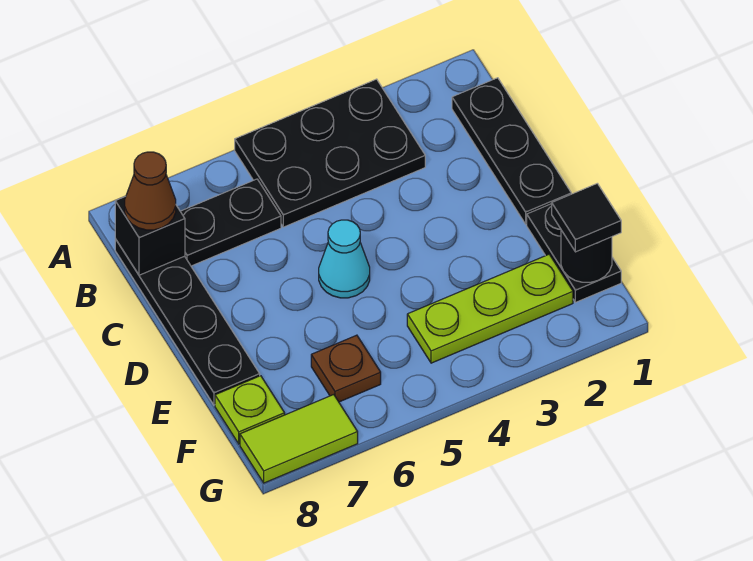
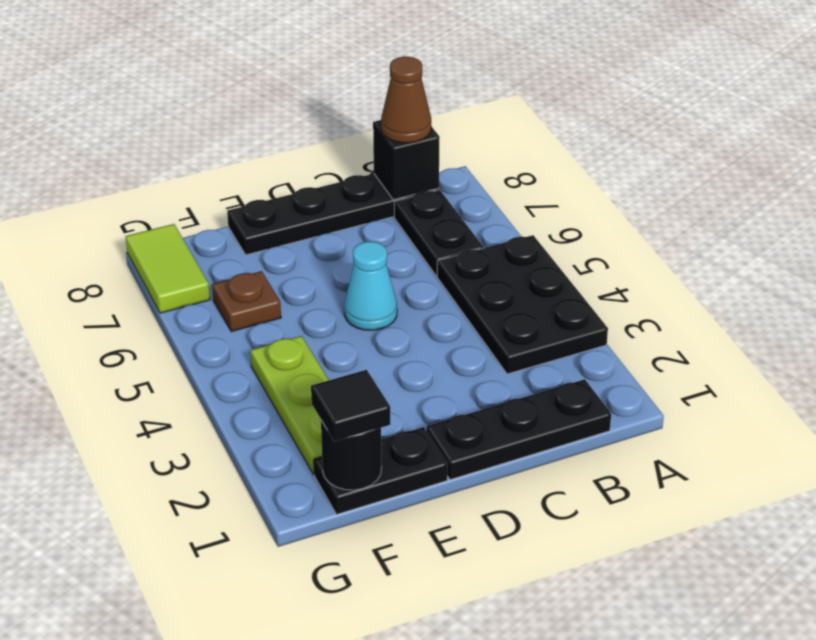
lime 1x1 plate [215,376,285,444] -> none

